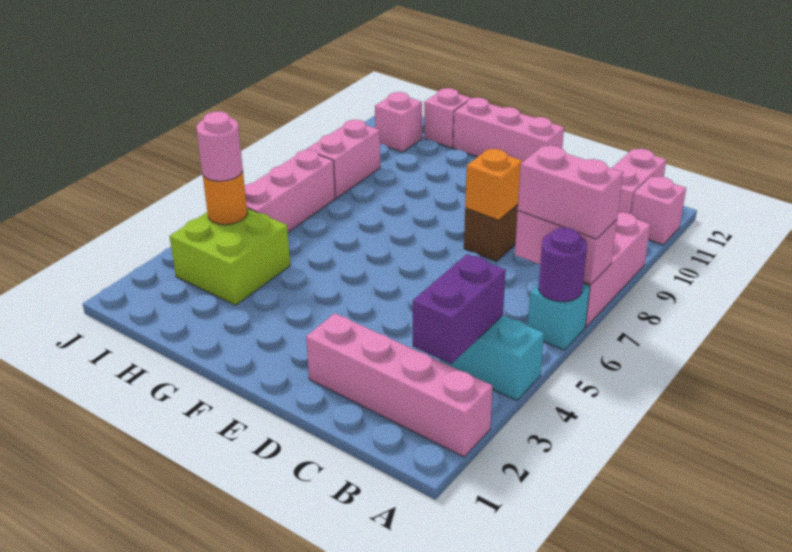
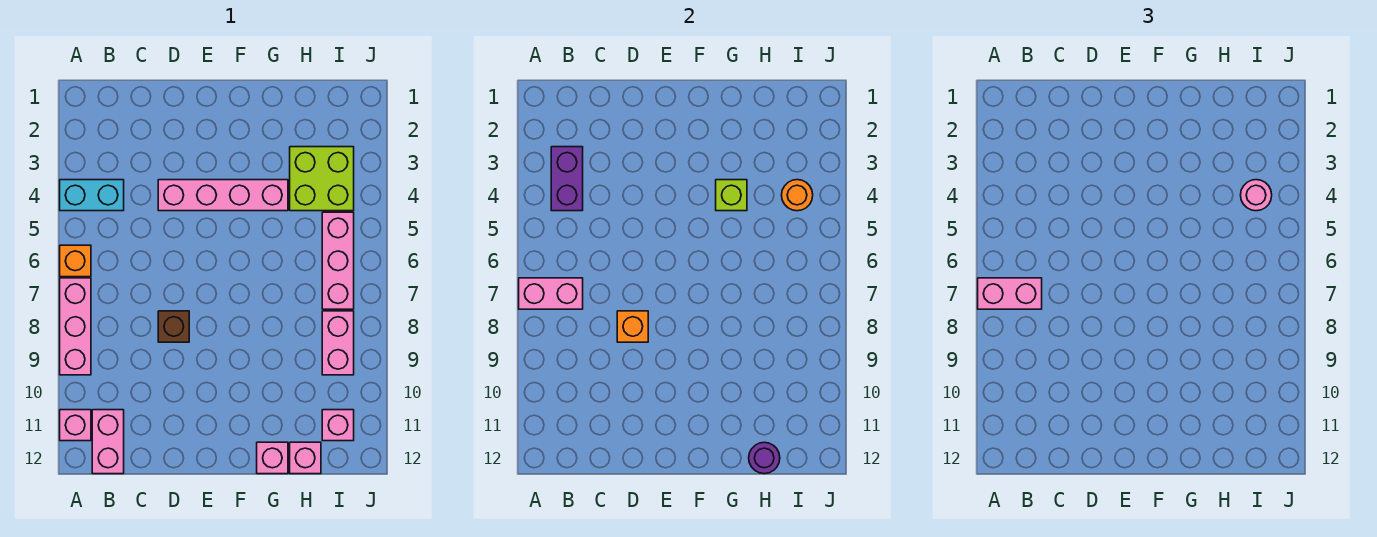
pink 1x4 brick [306,313,493,457] -> pink 1x4 brick moved to [158,180,288,211]
cyan 1x1 brick [528,283,590,350] -> orange 1x1 brick [60,245,91,277]
purple 1x1 round brick [539,228,587,302] -> purple 1x1 round brick moved to [749,442,780,474]
pink 1x3 brick [453,97,564,162] -> pink 1x1 brick [257,442,288,474]
none -> lime 1x1 brick [716,180,747,211]

